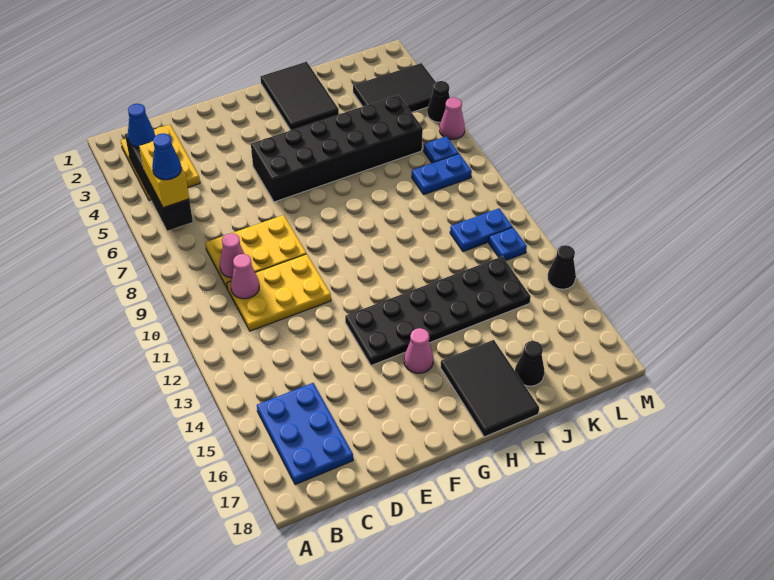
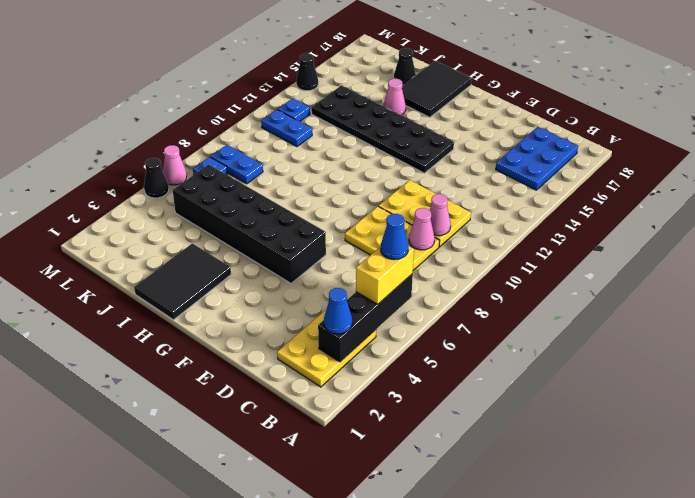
pink 1x1 cone [404,328,433,373] -> pink 1x1 cone moved to [383,79,406,115]
black 2x3 tile [353,63,436,112] -> none

